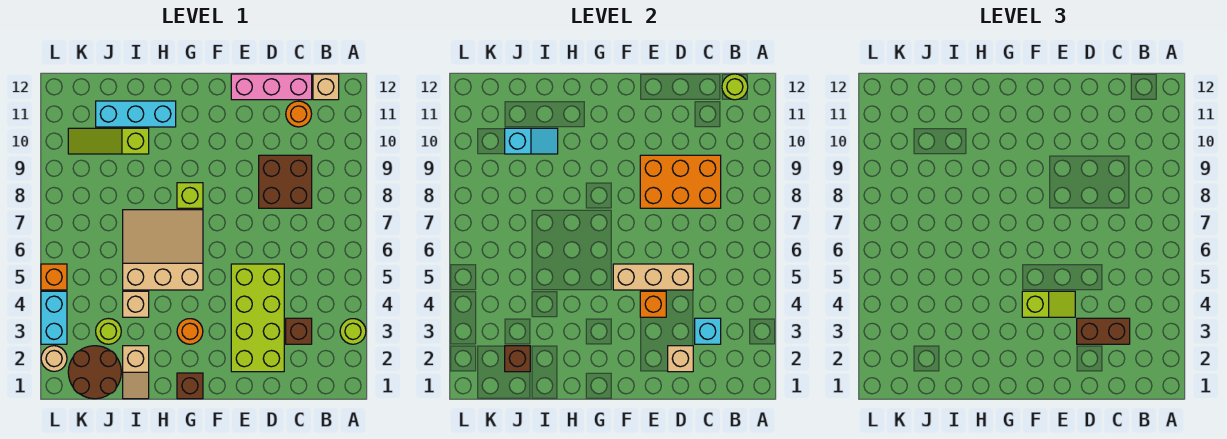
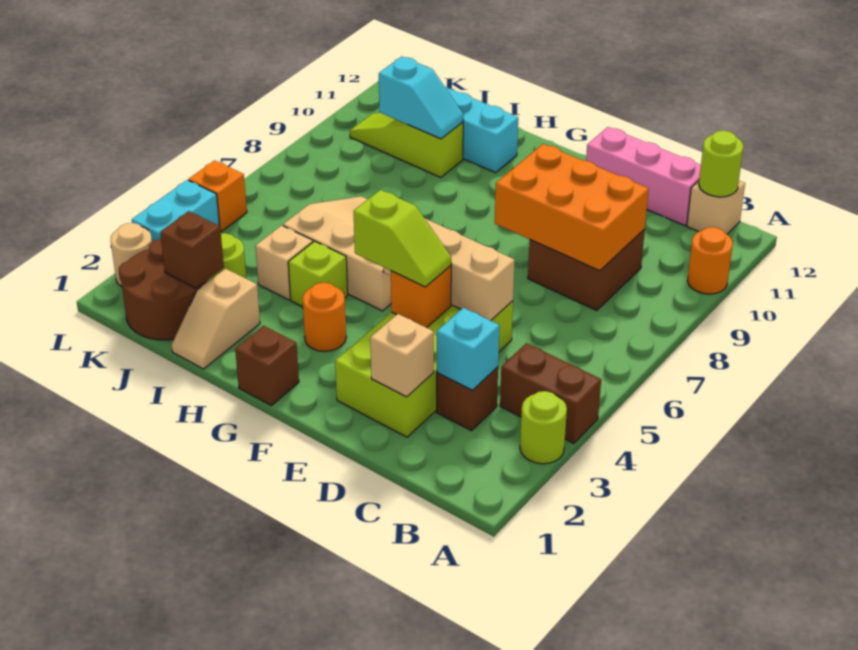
brown 1x2 brick [1077,318,1130,344] -> brown 1x2 brick moved to [500,343,601,443]
orange 1x1 round brick [286,101,312,127] -> orange 1x1 round brick moved to [687,227,733,294]
lime 1x1 brick [177,183,203,208] -> lime 1x1 brick moved to [288,241,348,307]

